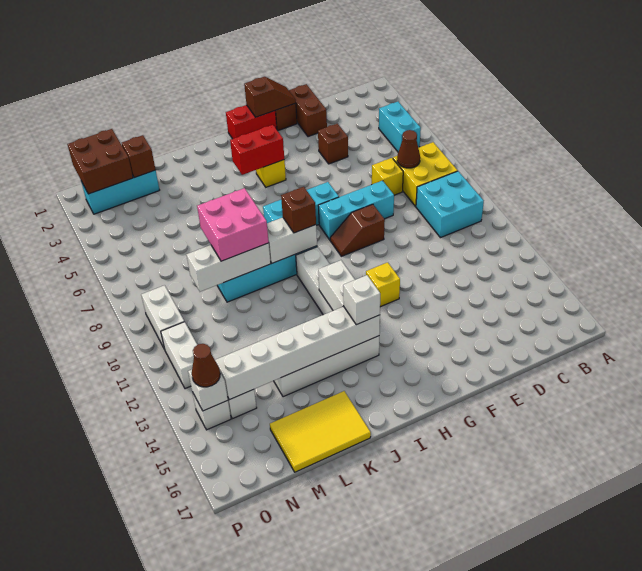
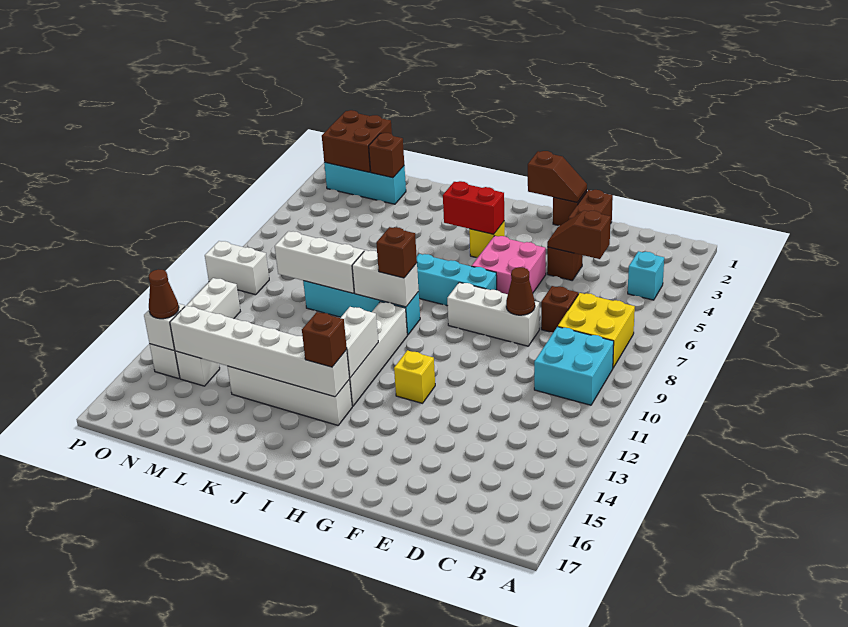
cyan 1x2 brick [379,102,421,152] -> cyan 1x1 brick [628,251,664,300]
brown 1x1 cone [397,130,420,168] -> brown 1x1 cone moved to [506,267,535,315]
yellow 1x1 brick [372,158,403,195] -> brown 1x1 brick [541,286,578,332]
cyan 1x3 brick [318,181,394,240] -> white 1x3 brick [447,282,539,346]
brown 1x2 slope [330,204,385,256] -> brown 1x2 slope moved to [547,210,611,259]
red 1x2 brick [226,105,277,139] -> none
white 1x1 brick [343,275,380,325] -> brown 1x1 brick [302,312,347,367]
pink 2x2 brick [197,188,269,261] -> pink 2x2 brick moved to [472,236,546,294]
yellow 2x3 tile [270,391,371,472] -> none
white 1x2 brick [141,285,184,348] -> white 1x2 brick turned to [205,241,269,295]

